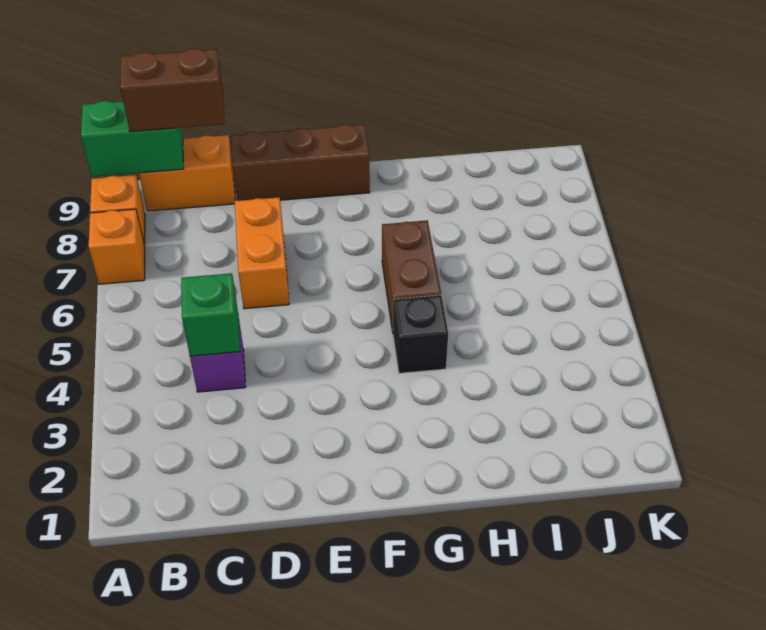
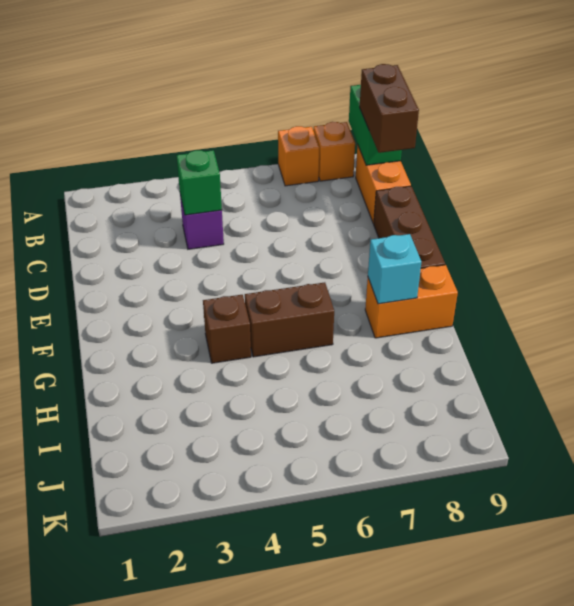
orange 1x2 brick [235,197,289,309] -> orange 1x2 brick moved to [365,265,458,338]
black 1x1 brick [393,295,448,373] -> brown 1x1 brick [203,295,251,363]
none -> cyan 1x1 brick [368,234,421,304]

